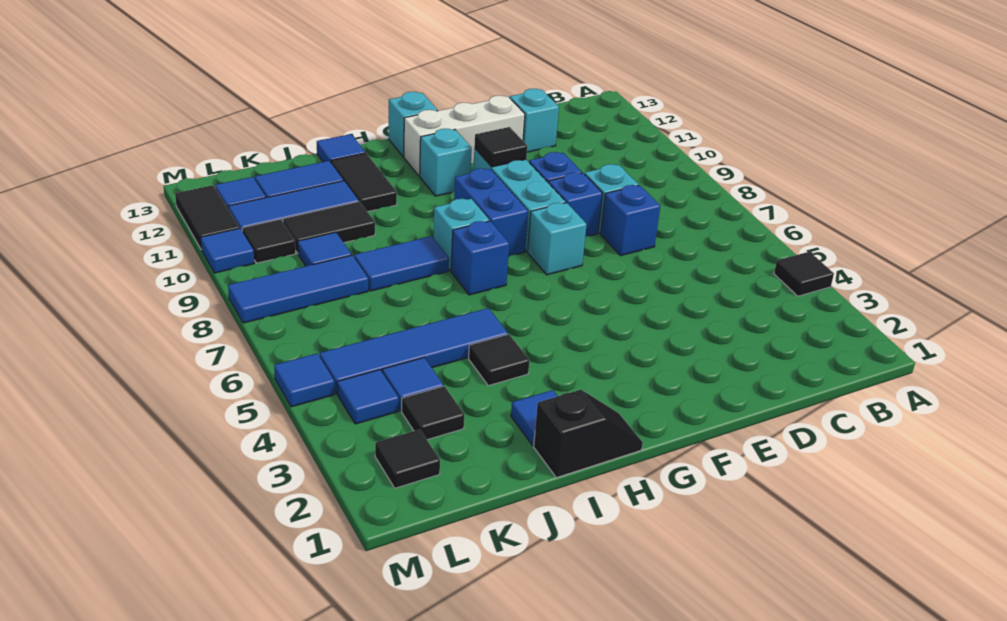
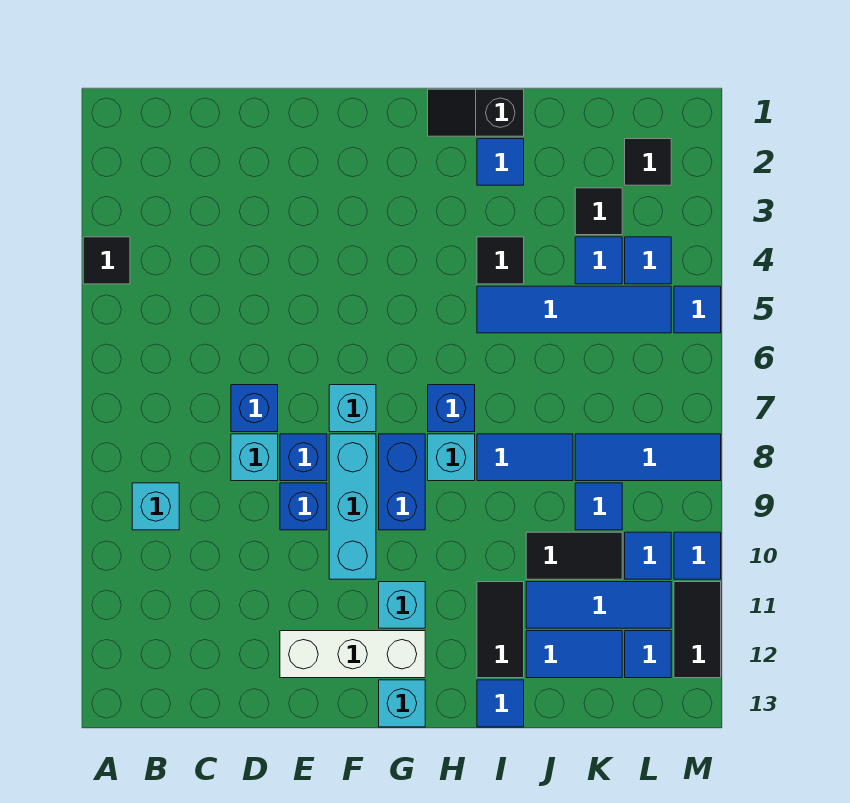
cyan 1x1 brick [510,89,559,152] -> cyan 1x1 brick moved to [132,483,179,530]
black 1x1 tile [474,127,527,167] -> none
black 1x1 tile [242,219,296,263] -> blue 1x1 tile [625,532,671,579]

